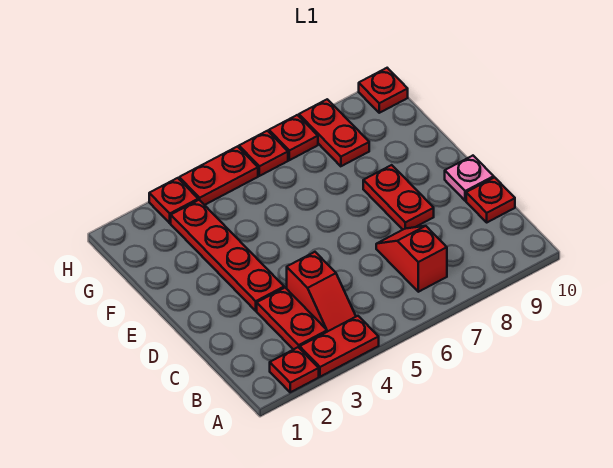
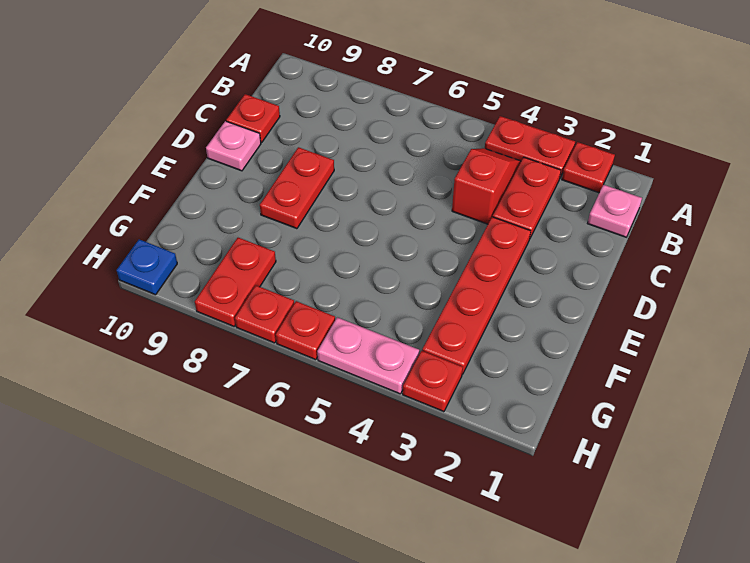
none -> pink 1x1 plate [588,185,642,237]
red 1x2 slope [376,226,447,292] -> none
red 1x2 plate [179,147,258,205] -> pink 1x2 plate [317,317,419,394]
red 1x1 plate [359,68,408,113] -> blue 1x1 plate [117,239,177,295]

